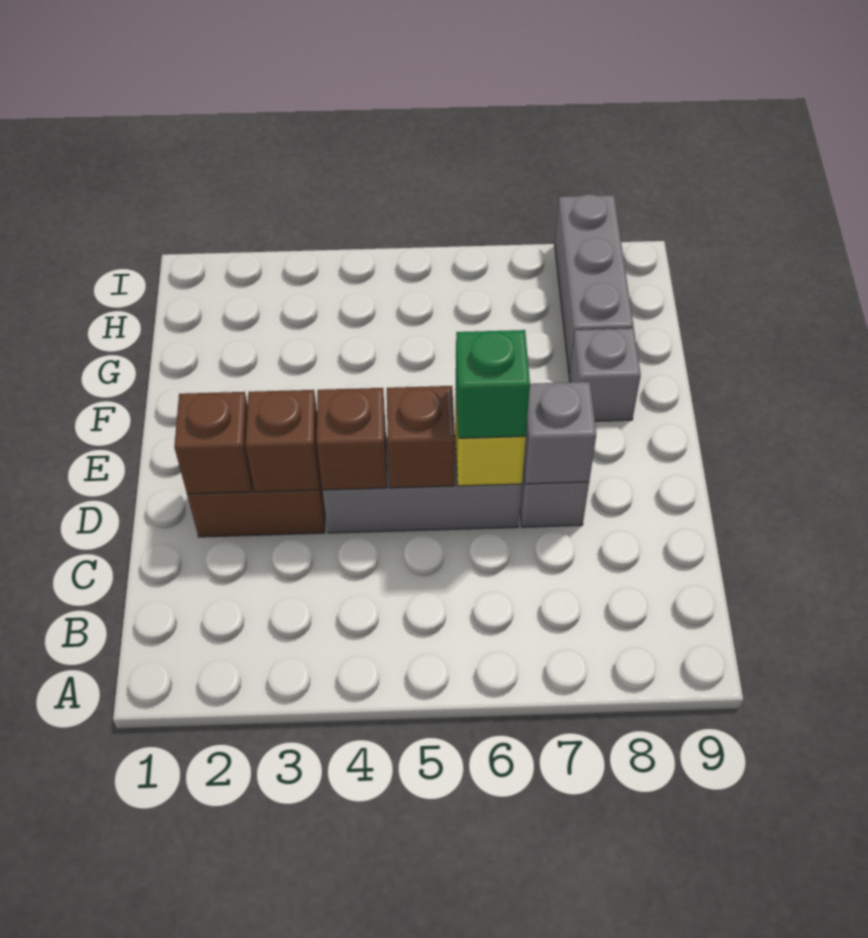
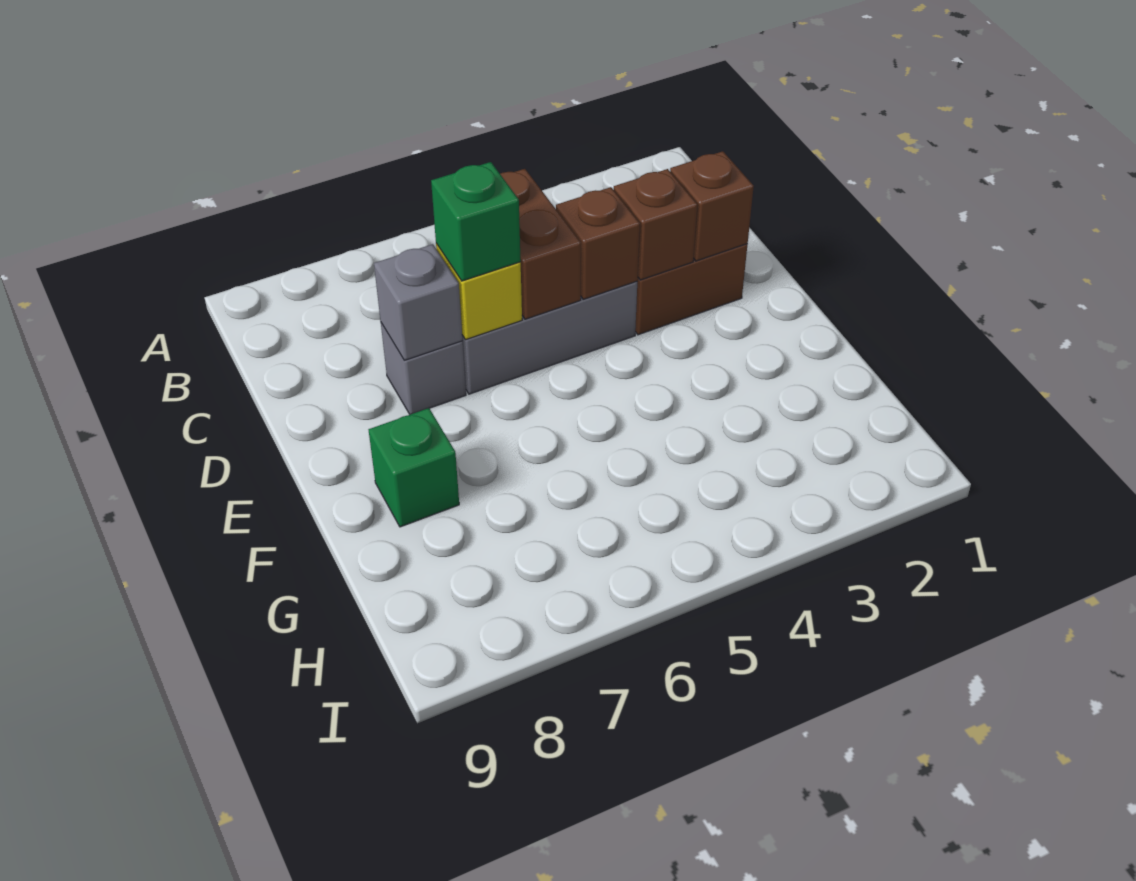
brown 1x1 brick [387,386,455,488] -> brown 1x2 brick [500,169,581,319]
grey 1x1 brick [569,328,641,421] -> green 1x1 brick [369,408,459,527]
grey 1x3 brick [555,194,634,374] -> none

